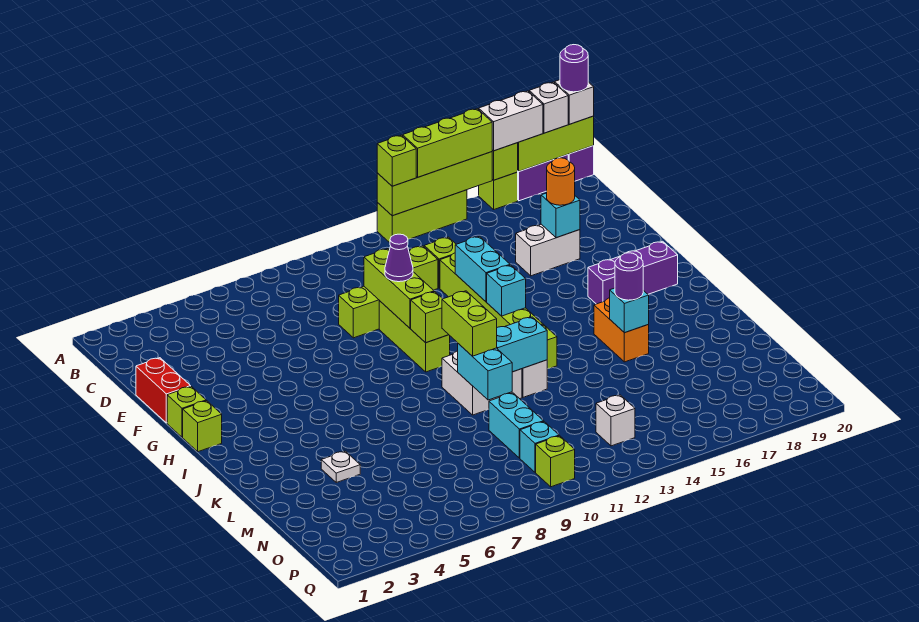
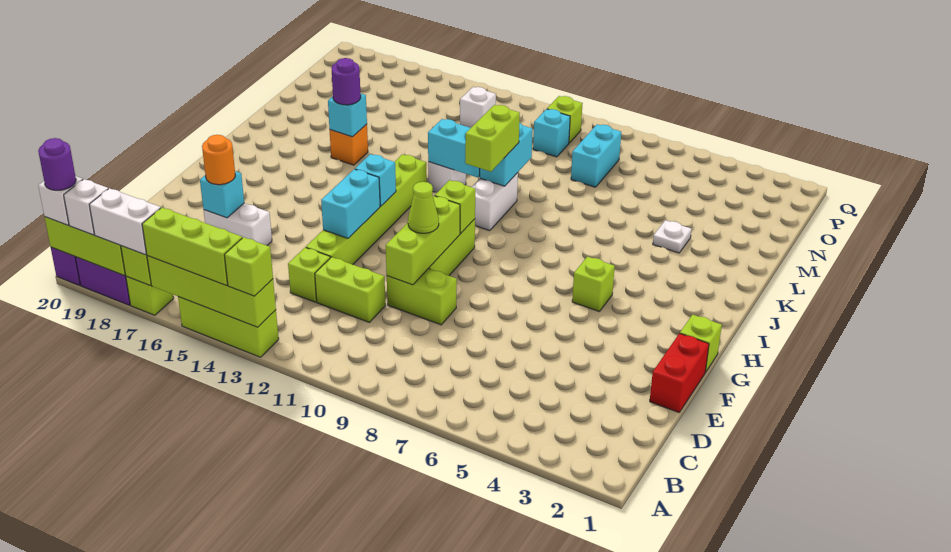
purple 1x1 cone [385,234,413,282] -> lime 1x1 cone [408,182,439,233]
lime 1x1 brick [183,401,222,452] -> lime 1x1 brick moved to [572,257,615,312]
purple 1x3 brick [588,241,678,304] -> none
white 2x2 brick [442,351,522,415] -> white 1x2 brick [472,173,518,231]
orange 1x2 brick [594,298,649,362] -> orange 1x1 brick [330,124,368,165]
cyan 1x2 brick [489,393,544,458] -> cyan 1x2 brick moved to [571,124,621,187]

